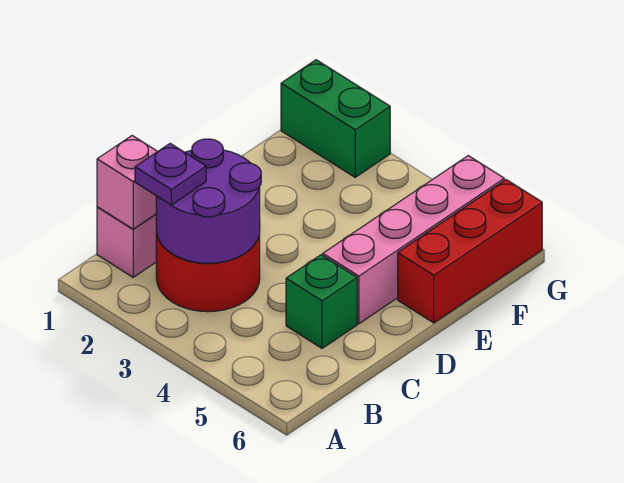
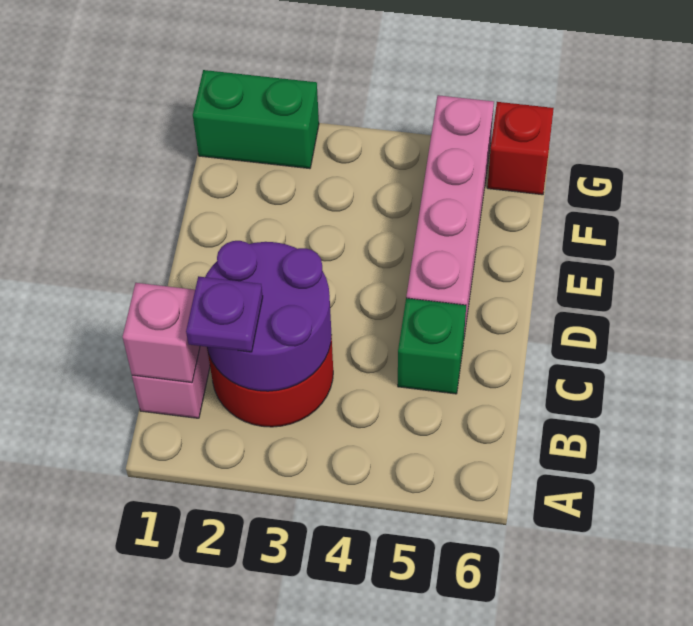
red 1x3 brick [398,180,542,323] -> red 1x1 brick [487,102,554,195]

